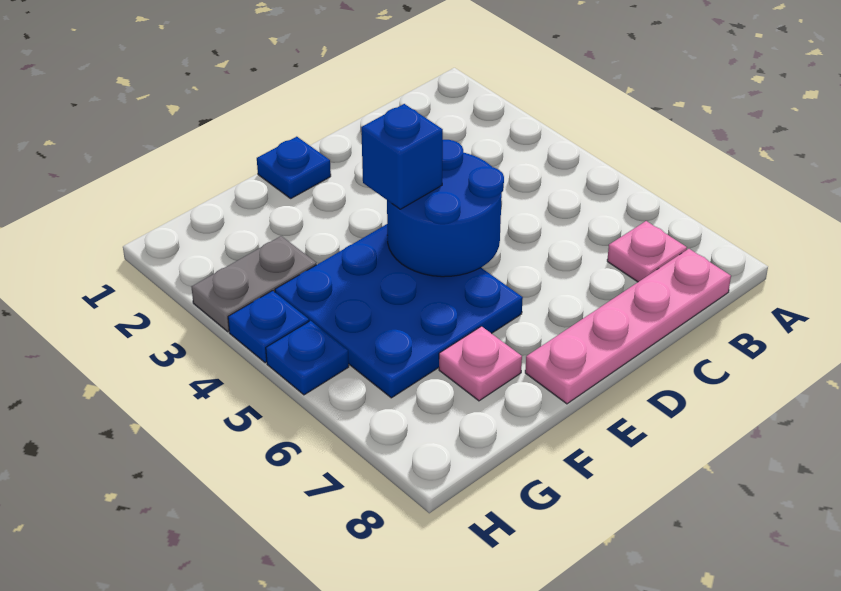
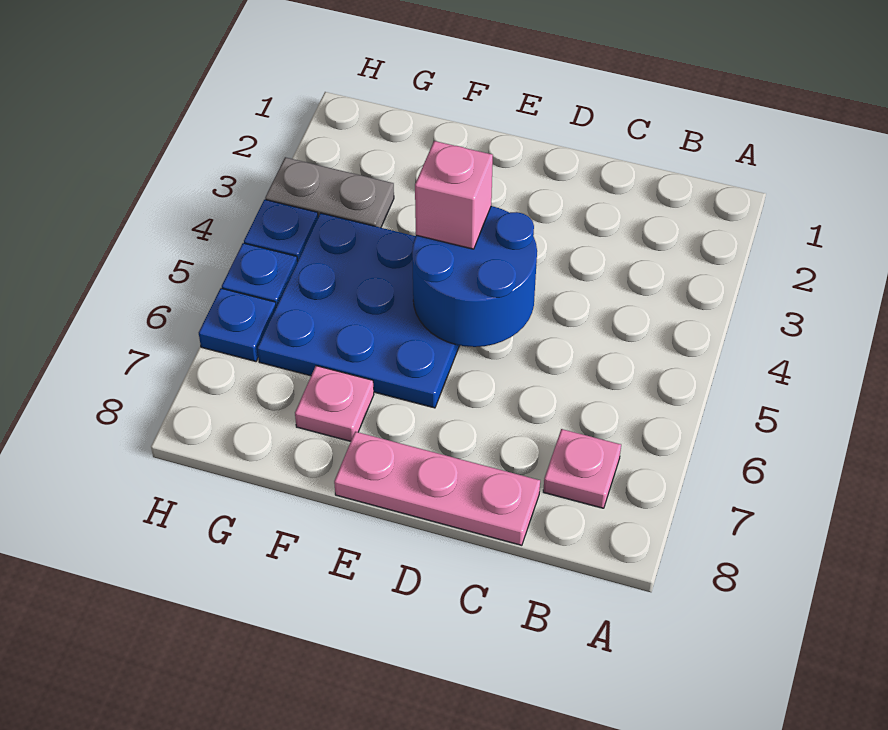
pink 1x4 plate [525,249,731,404] -> pink 1x3 plate [334,432,540,545]
blue 1x1 plate [257,137,331,198] -> blue 1x1 plate moved to [199,288,276,361]
blue 1x1 brick [361,104,443,209] -> pink 1x1 brick [415,141,493,249]

